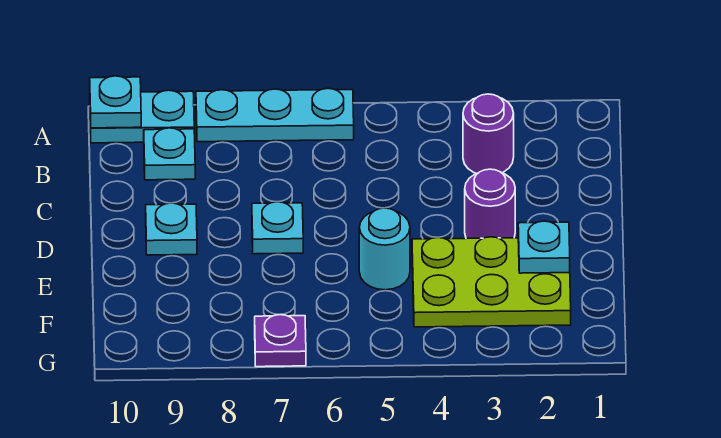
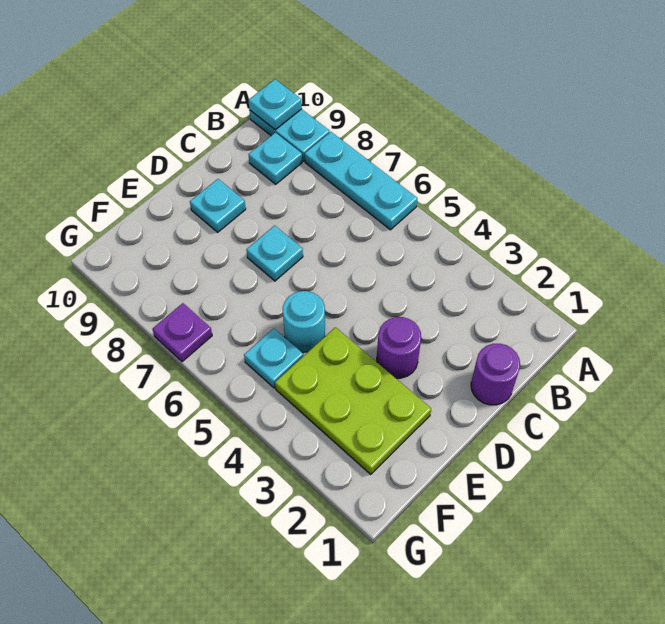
purple 1x1 round brick [463,94,514,174] -> purple 1x1 round brick moved to [471,344,520,405]
cyan 1x1 plate [518,221,570,273] -> cyan 1x1 plate moved to [244,328,303,388]

